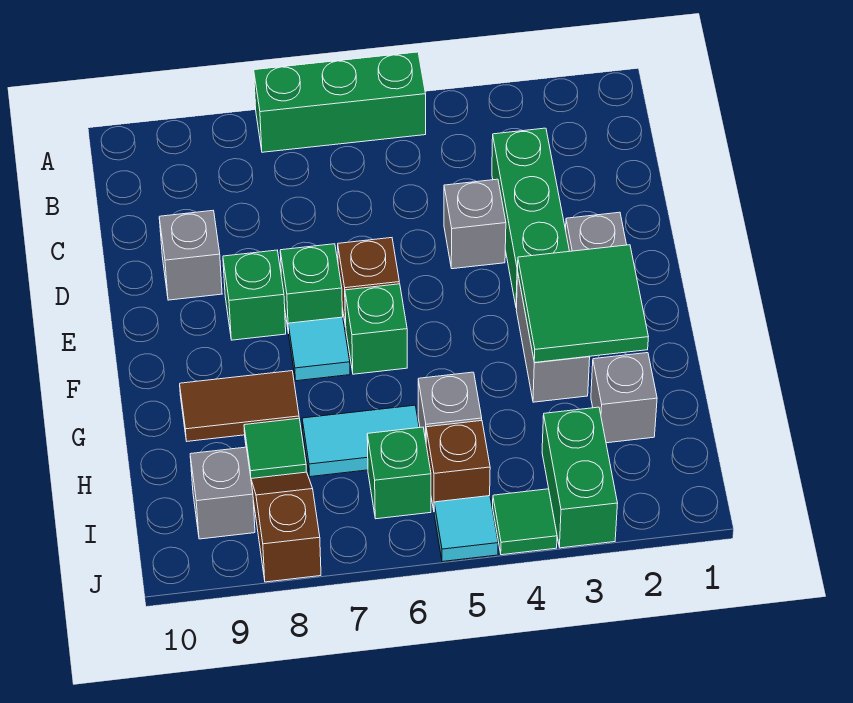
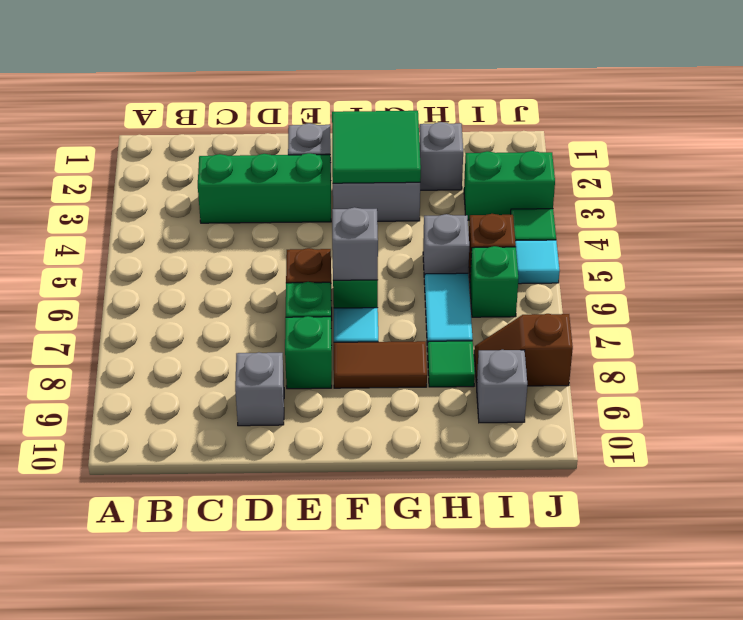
green 1x3 brick [254,52,426,152] -> none
grey 1x1 brick [444,179,506,269] -> grey 1x1 brick moved to [332,207,378,280]
brown 1x2 tile [180,371,299,441] -> brown 1x2 tile turned to [334,341,427,388]

